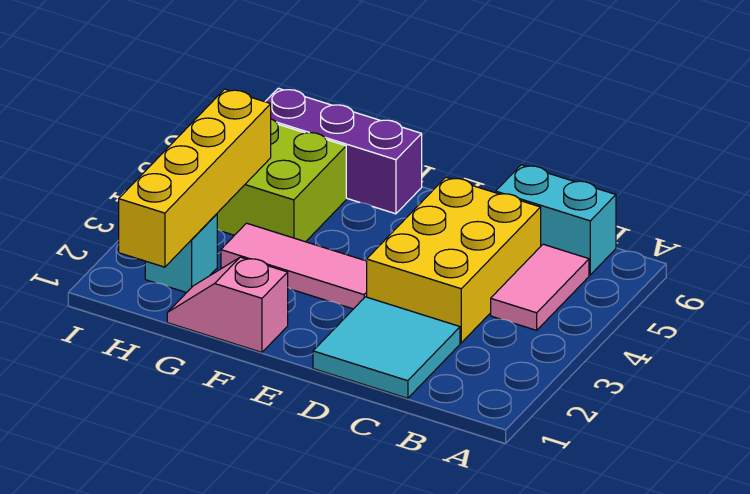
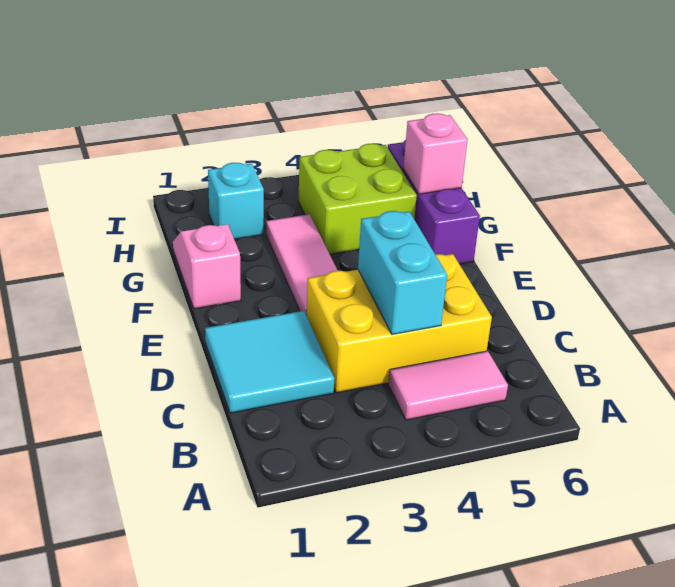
cyan 1x2 brick [496,165,616,275] -> cyan 1x2 brick moved to [358,211,447,334]
none -> pink 1x1 brick [403,113,468,194]
yellow 1x4 brick [119,89,271,267] -> none

